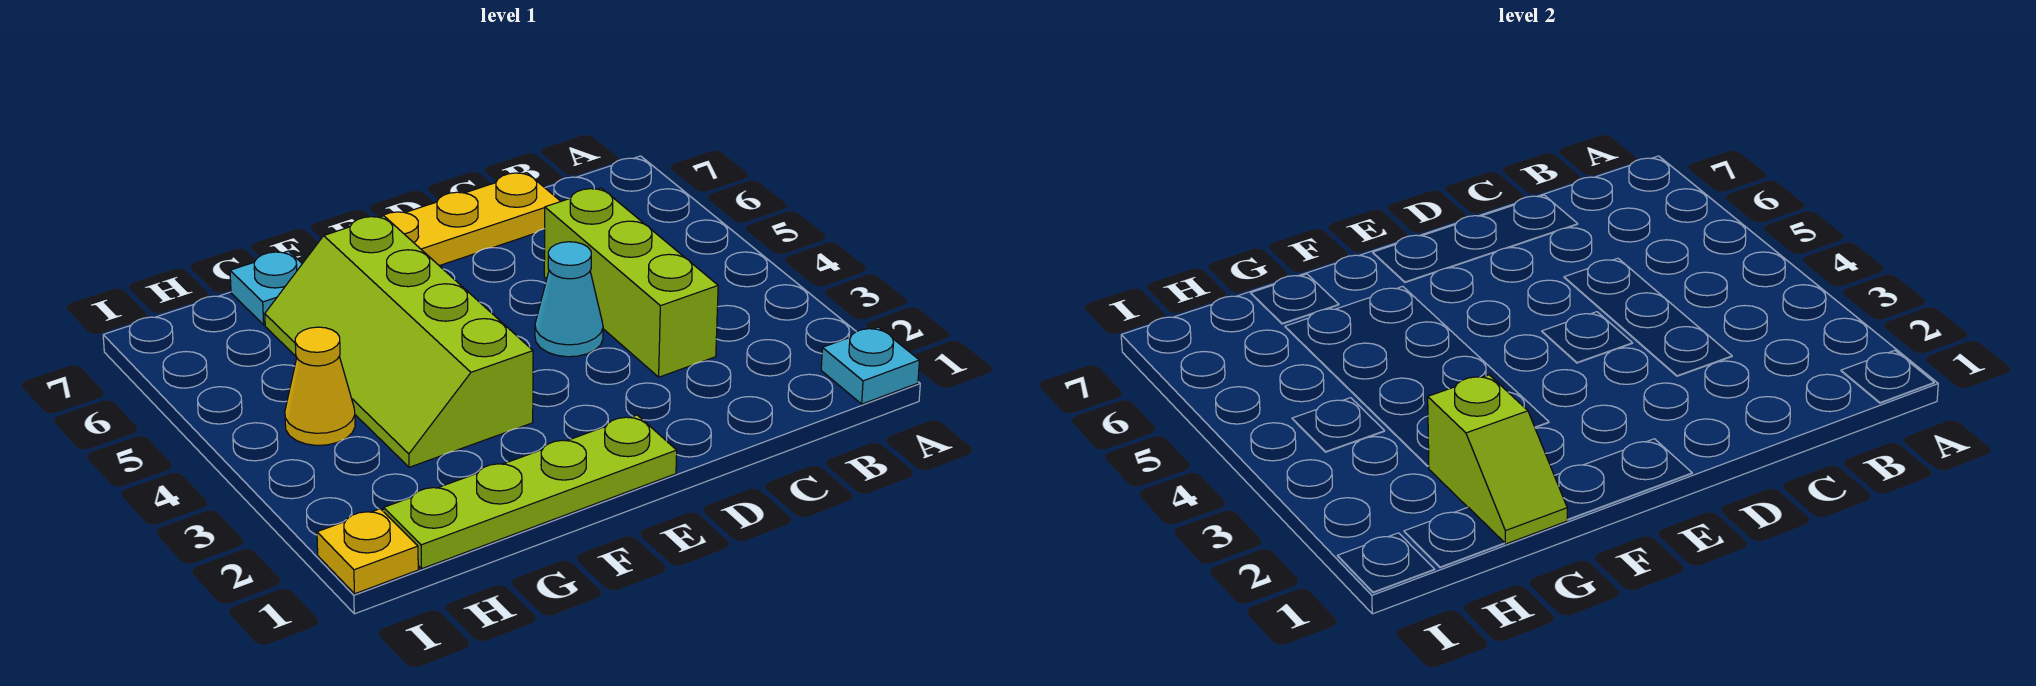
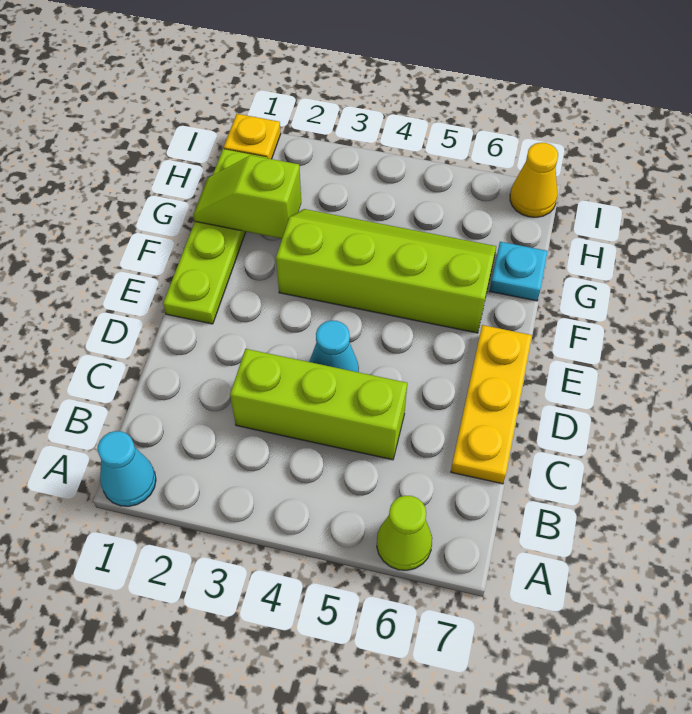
cyan 1x1 plate [821,327,919,404] -> cyan 1x1 cone [98,431,156,506]
none -> lime 1x1 cone [377,496,432,570]
yellow 1x1 cone [285,327,355,445] -> yellow 1x1 cone moved to [510,143,558,217]

